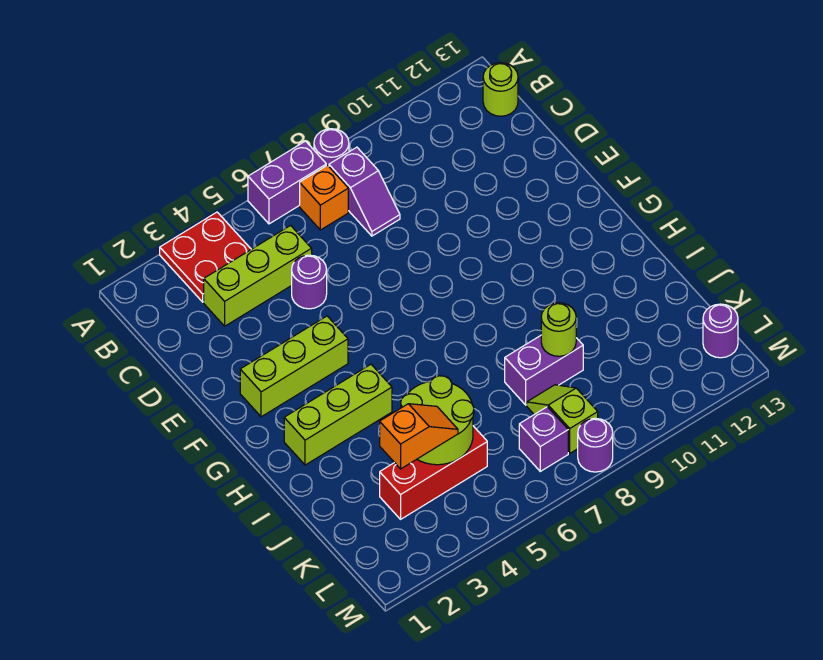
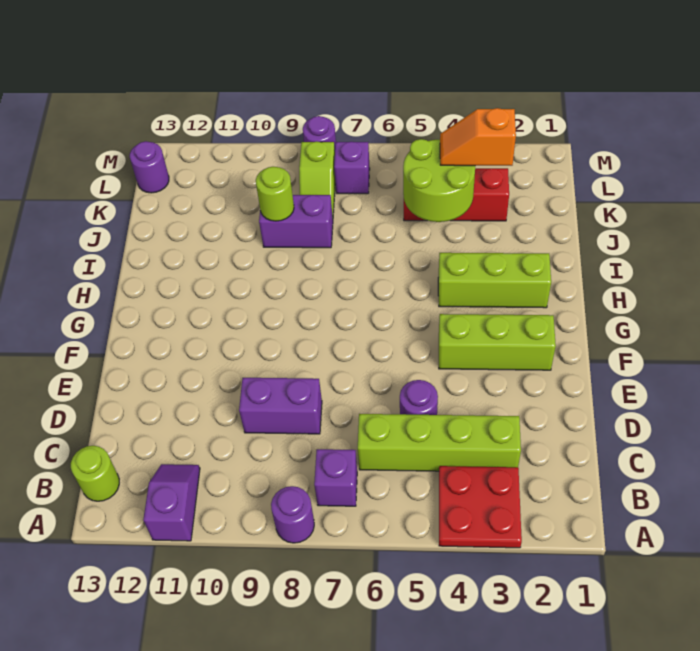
purple 1x2 brick [248,141,326,224] -> purple 1x2 brick moved to [239,378,322,434]
orange 1x1 brick [300,165,348,230] -> purple 1x1 brick [314,449,357,506]
purple 1x2 slope [329,147,400,236] -> purple 1x2 slope moved to [143,464,200,541]
lime 1x3 brick [204,226,312,326] -> lime 1x4 brick [358,414,521,471]

